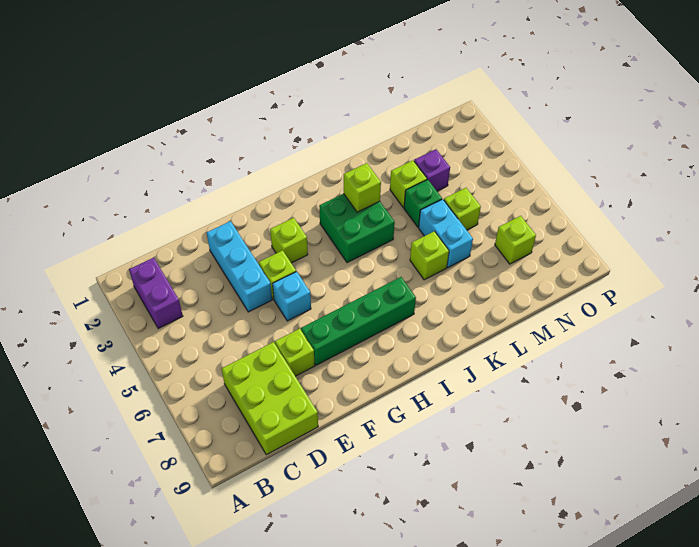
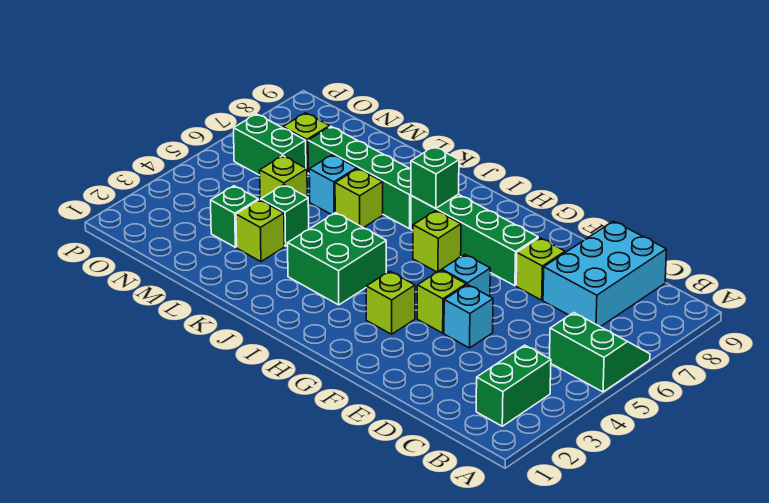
none -> green 2x2 slope [549,313,650,392]
purple 1x2 brick [129,258,183,329] -> green 1x2 brick [476,345,551,426]
lime 2x3 brick [222,342,318,455] -> cyan 2x3 brick [543,221,666,327]
cyan 1x3 brick [207,221,272,312] -> cyan 1x1 brick [444,284,493,348]
none -> green 1x1 brick [411,147,459,208]
lime 1x1 brick [344,163,381,212] -> lime 1x1 brick moved to [413,211,461,272]
none -> green 1x4 brick [308,126,411,229]
cyan 1x2 brick [419,199,473,267] -> cyan 1x1 brick [309,155,357,215]
purple 1x1 brick [414,149,450,191] -> green 1x1 brick [211,186,258,247]
none -> green 1x2 brick [234,114,306,175]

